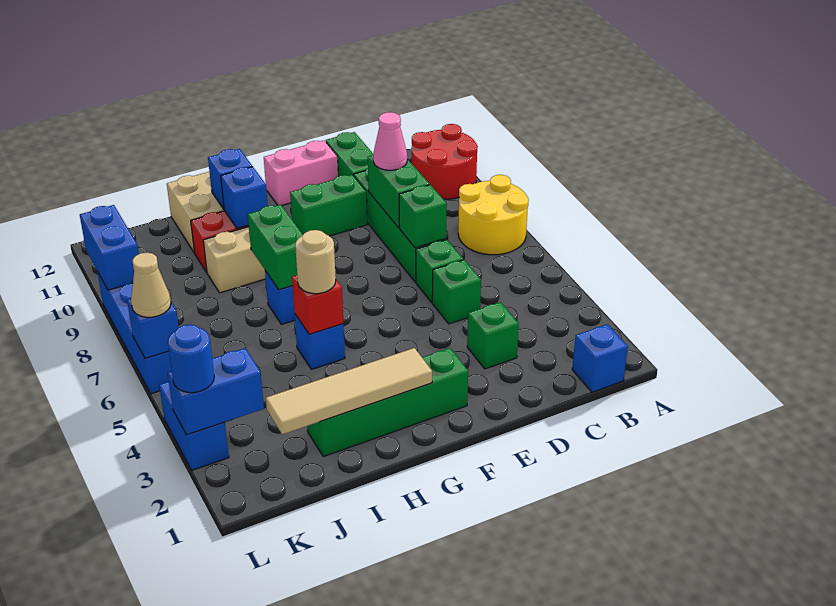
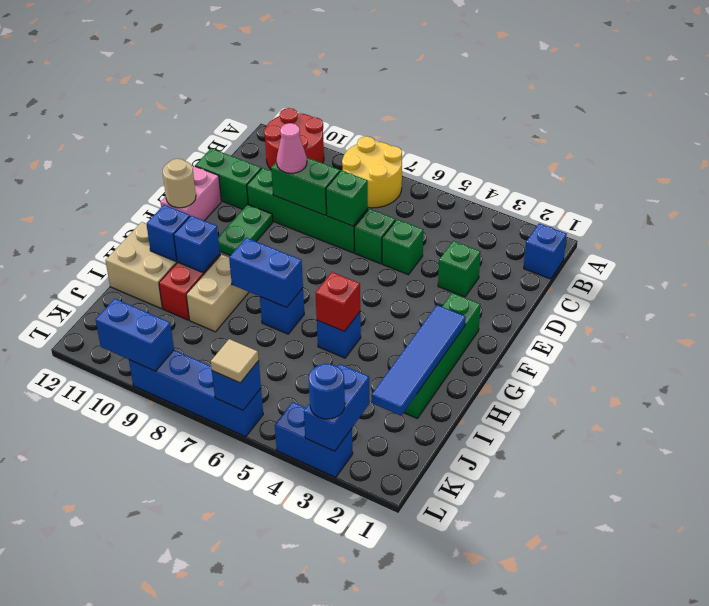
green 1x2 brick [290,175,367,236] -> green 1x2 plate [218,204,273,255]
tan 1x4 tile [266,348,432,434] -> blue 1x4 tile [372,305,466,416]
tan 1x1 round brick [295,230,336,294] -> tan 1x1 round brick moved to [163,159,196,208]
green 1x2 brick [248,204,303,290] -> blue 1x2 brick [229,238,303,307]
tan 1x1 cone [131,253,171,317] -> tan 1x1 tile [211,339,259,383]

